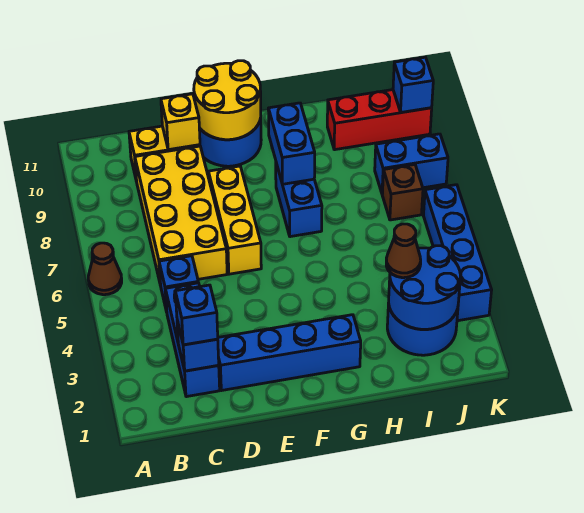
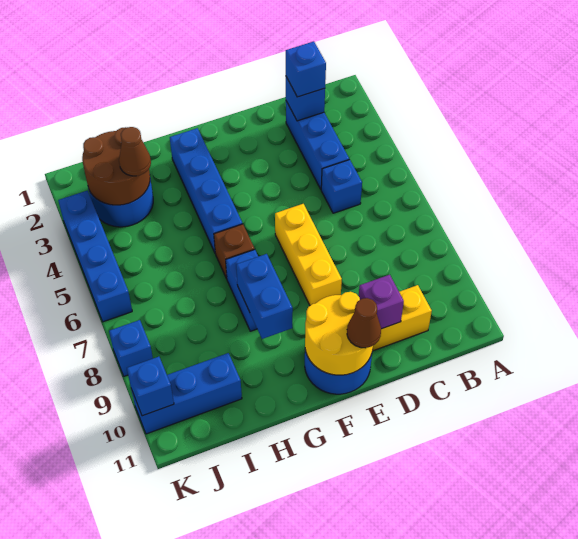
brown 1x1 cone [88,243,122,295] -> brown 1x1 cone moved to [347,298,381,348]
yellow 2x4 brick [135,146,227,285] -> none
blue 1x4 brick [218,315,361,390] -> blue 1x4 brick turned to [170,128,242,253]
yellow 1x1 brick [161,94,200,150] -> purple 1x1 brick [359,275,404,329]
blue 2x2 round brick [389,246,460,329] -> brown 2x2 round brick [82,127,150,205]
red 1x3 brick [327,90,432,150] -> blue 1x3 brick [131,353,242,434]
brown 1x1 brick [382,165,423,220] -> brown 1x1 brick moved to [214,224,255,279]
blue 1x2 brick [375,134,448,194] -> blue 1x1 brick [109,320,153,376]

